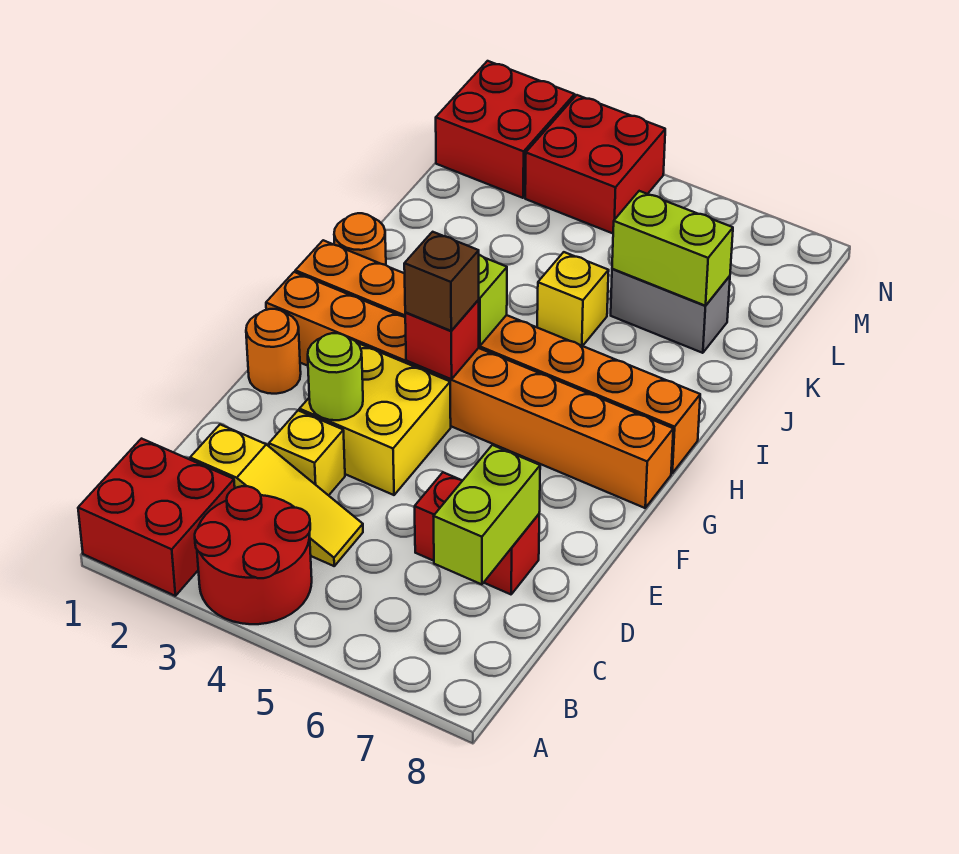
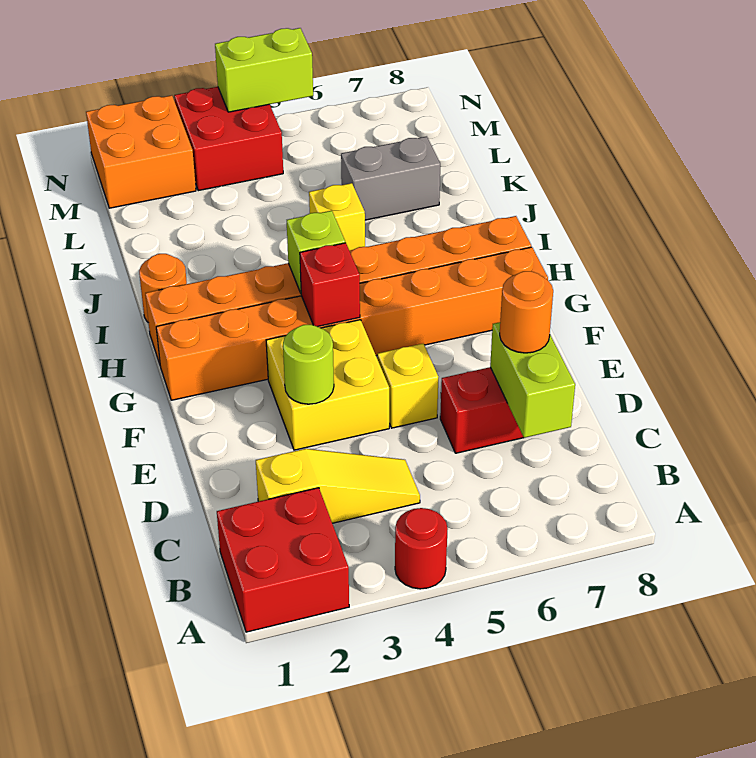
red 2x2 round brick [195,486,312,624] -> red 1x1 round brick [395,508,448,589]
yellow 1x1 brick [269,410,345,495] -> yellow 1x1 brick moved to [377,344,438,428]
orange 1x1 round brick [246,309,301,394] -> orange 1x1 round brick moved to [500,271,553,353]
brown 1x1 brick [404,232,479,331] -> none
lime 1x2 brick [612,191,733,306] -> lime 1x2 brick moved to [215,28,313,112]
red 2x2 brick [436,61,575,198] -> orange 2x2 brick [86,95,196,208]

